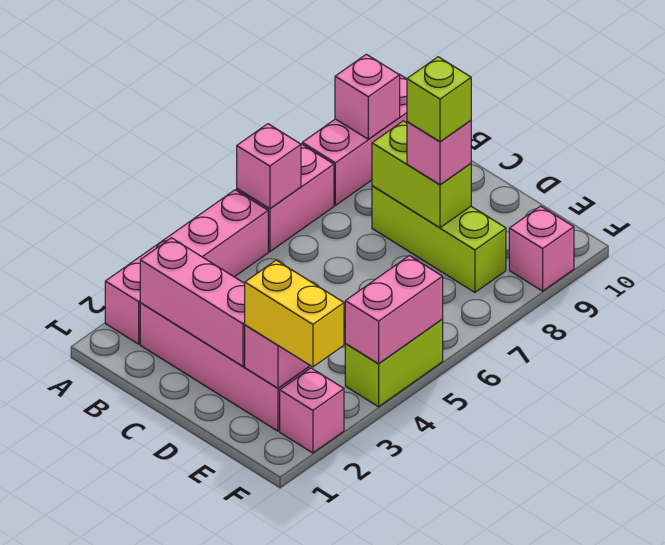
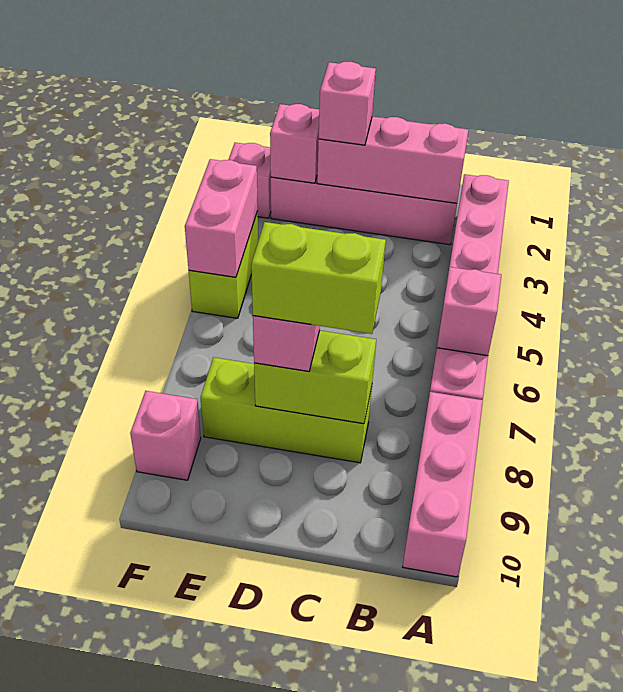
pink 1x1 brick [335,54,400,139] -> pink 1x1 brick moved to [319,62,376,145]
lime 1x1 brick [407,57,471,142] -> lime 1x2 brick [251,222,386,334]
yellow 1x2 brick [245,260,344,367] -> none

